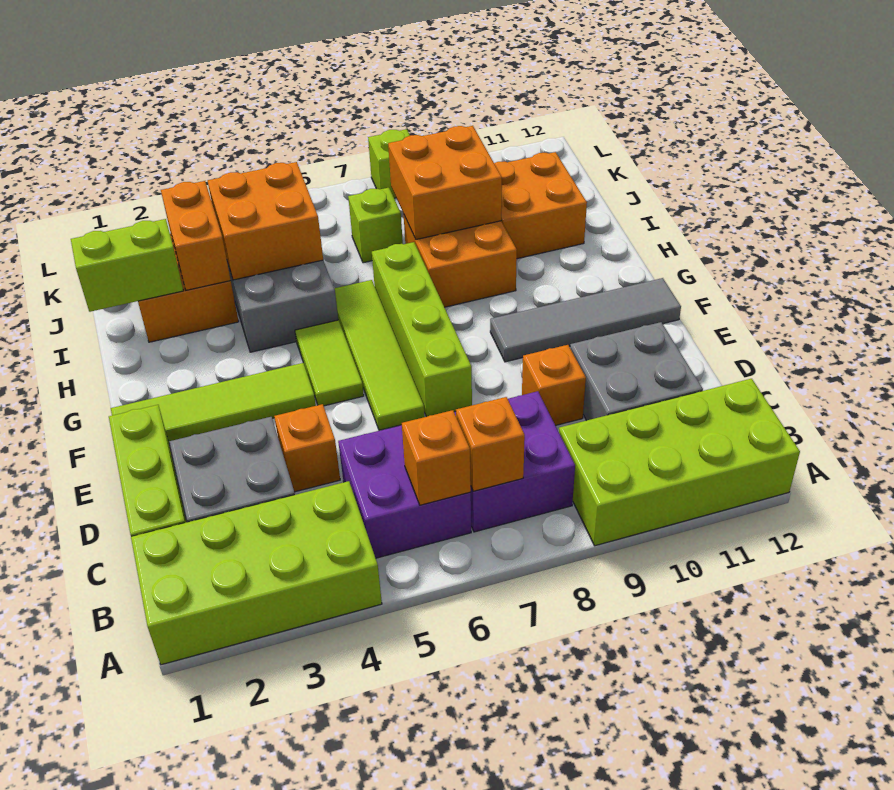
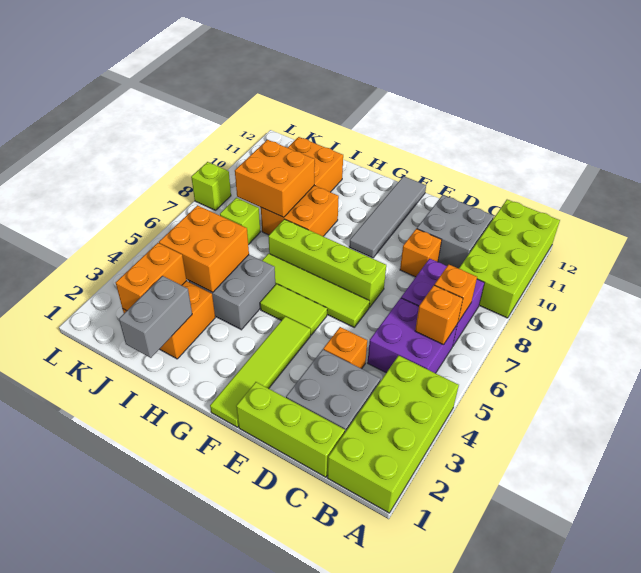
lime 1x2 brick [71,219,183,312] -> grey 1x2 brick [119,276,192,358]
orange 1x2 brick [161,181,231,290] -> orange 1x2 brick turned to [116,243,187,311]

